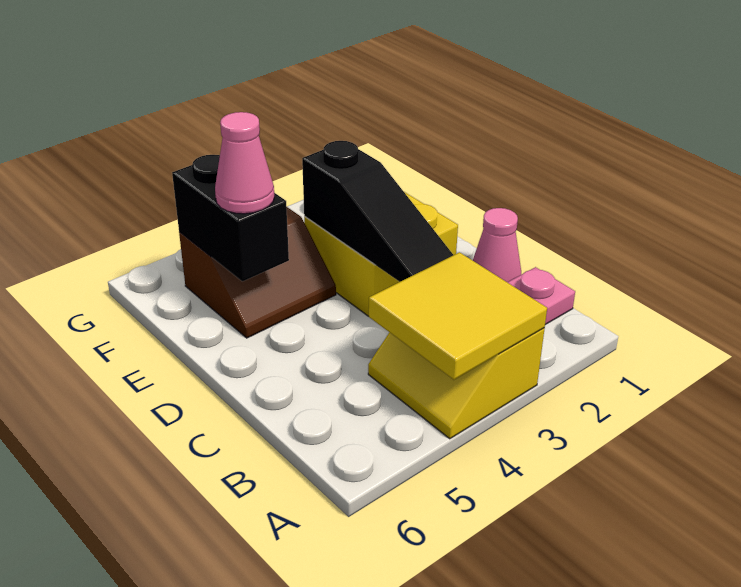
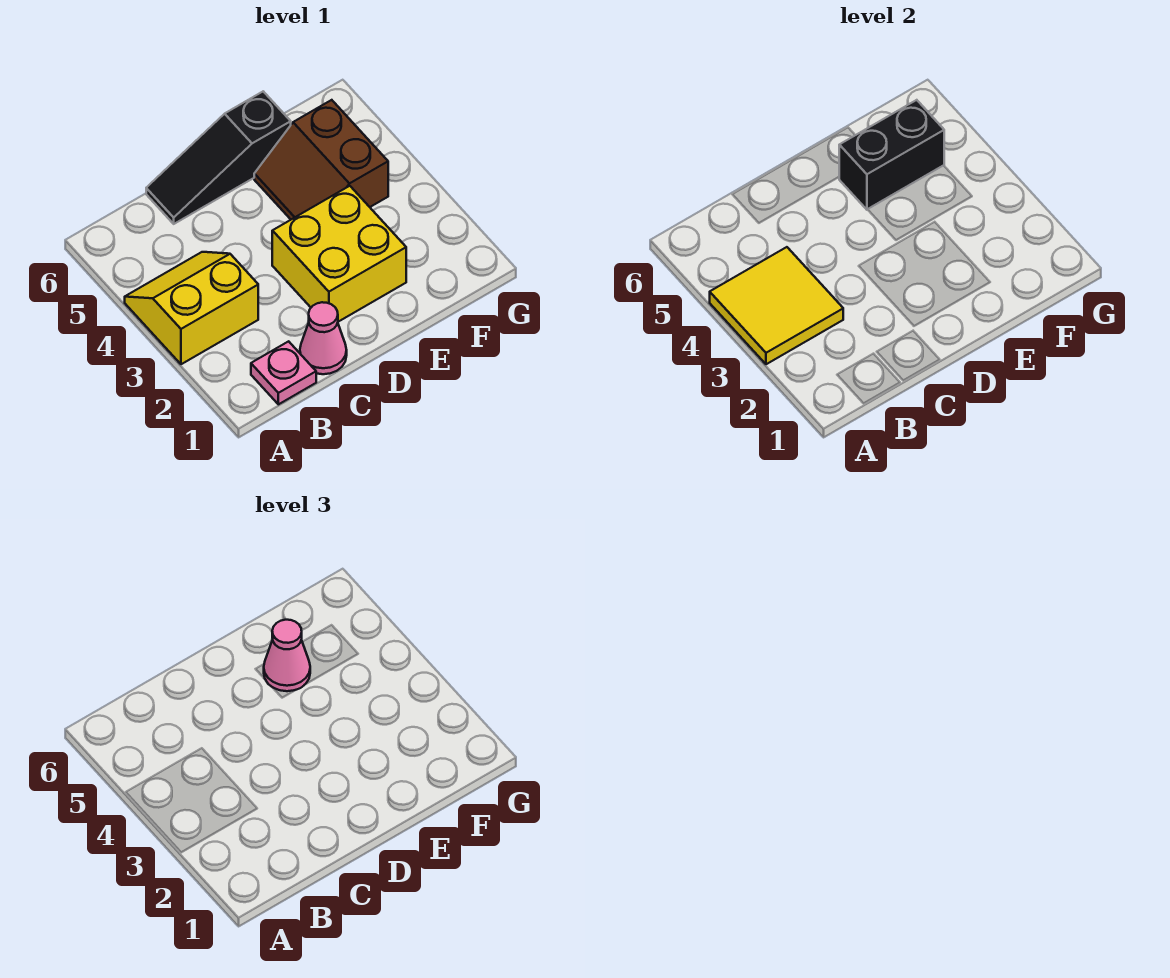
black 1x3 slope [302,141,453,282] -> black 1x3 slope moved to [146,91,291,224]

